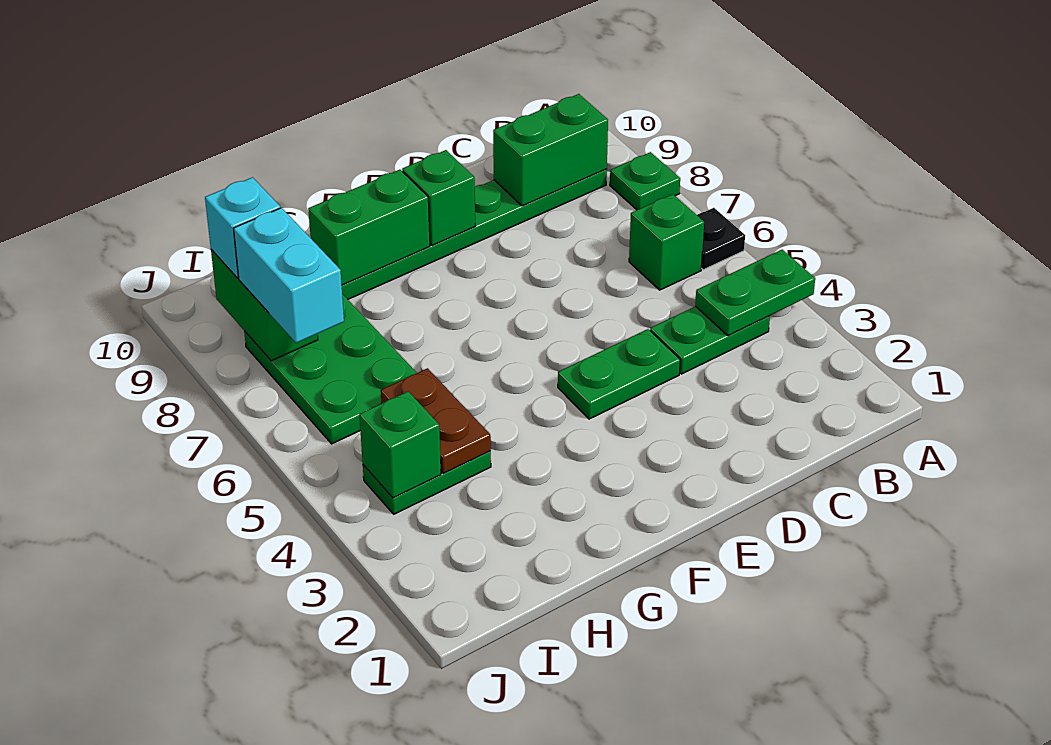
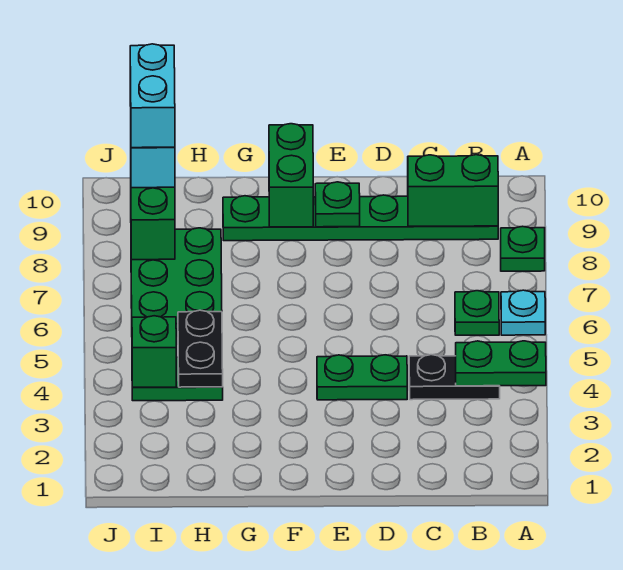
black 1x1 plate [697,208,745,270] -> cyan 1x1 plate [501,290,545,335]
green 1x2 plate [650,306,770,374] -> black 1x2 plate [409,355,500,400]
green 1x1 brick [629,194,704,290] -> green 1x1 plate [455,291,499,335]
green 1x1 brick [402,150,475,245] -> green 1x1 plate [315,182,360,227]
green 1x2 brick [308,170,430,285] -> green 1x2 brick turned to [269,124,313,227]
brown 1x2 plate [381,368,491,473] -> black 1x2 plate [178,310,223,387]
cyan 1x2 brick [233,208,344,343] -> cyan 1x2 brick moved to [130,44,175,148]

